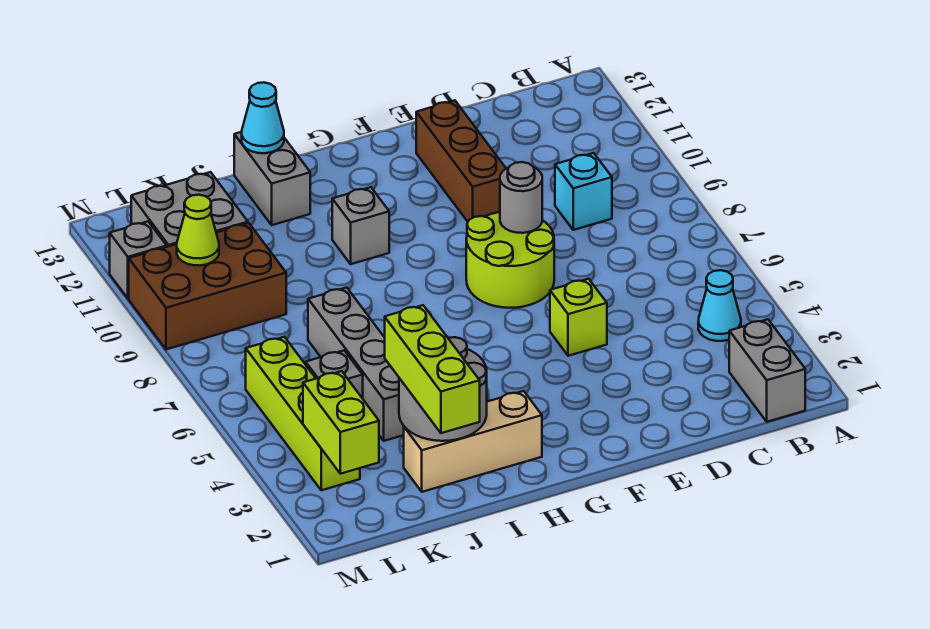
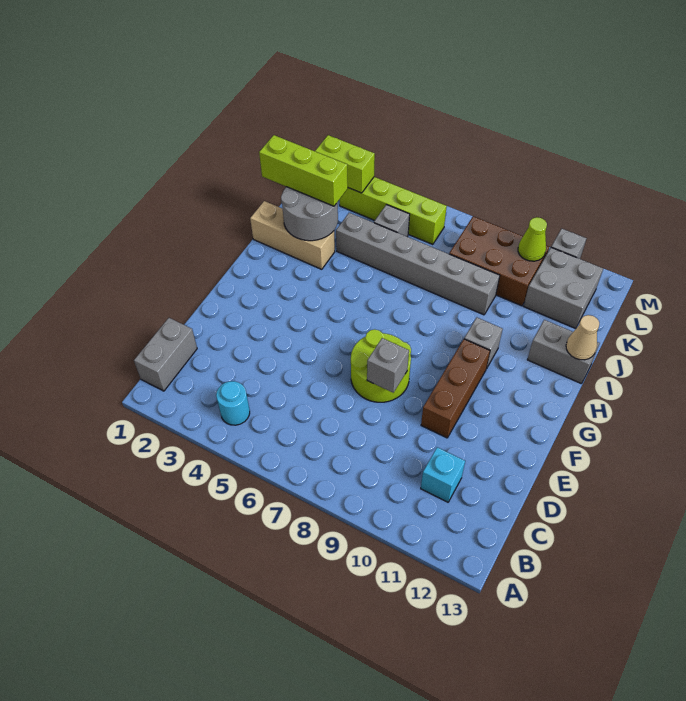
grey 1x2 brick [729,319,805,422] -> grey 1x2 brick turned to [134,318,197,391]
cyan 1x1 cone [698,270,741,341] -> cyan 1x1 round brick [216,381,250,425]
cyan 1x1 brick [555,153,612,230] -> cyan 1x1 brick moved to [421,447,465,502]
lime 1x1 brick [550,279,607,356] -> none
grey 1x1 round brick [500,162,542,233] -> grey 1x1 brick [367,338,409,393]
brown 1x3 brick [416,100,506,222] -> brown 1x3 brick turned to [421,339,490,438]
tan 1x3 brick [404,391,542,492] -> tan 1x3 brick turned to [250,201,335,269]
cyan 1x1 cone [242,82,284,153] -> tan 1x1 cone [566,315,599,360]
grey 1x4 brick [308,288,404,441] -> grey 1x6 brick [336,213,500,315]
brown 2x3 brick [129,223,286,349] -> brown 2x3 brick turned to [449,216,549,306]

